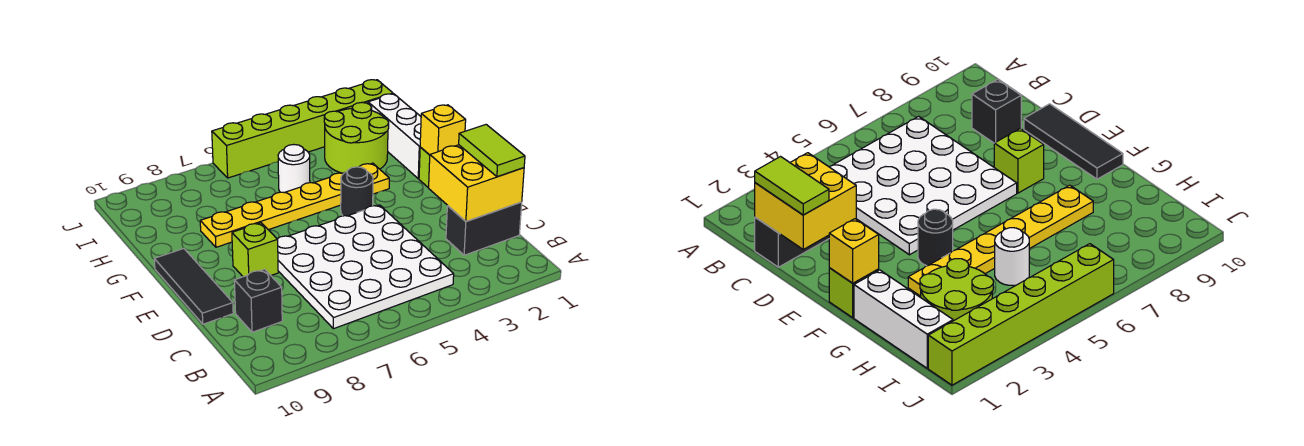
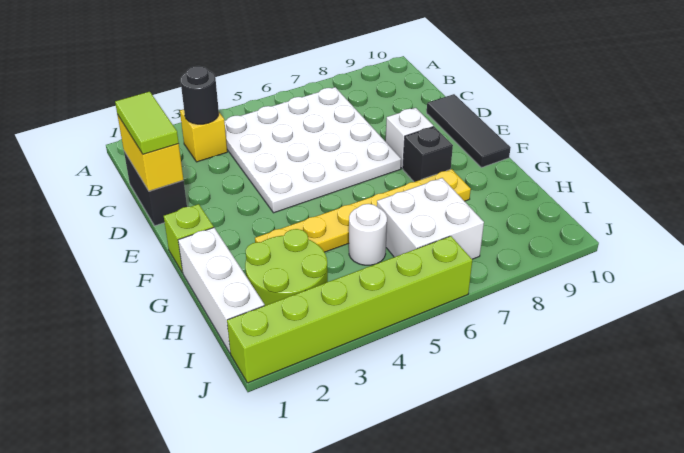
black 1x2 brick [446,202,522,255] -> black 1x2 brick turned to [124,151,187,226]
yellow 2x2 brick [429,145,524,222] -> yellow 1x2 brick [118,116,184,191]
black 1x1 brick [234,269,282,332] -> black 1x1 brick moved to [403,127,453,182]
lime 1x1 brick [232,223,278,277] -> white 1x1 brick [385,108,433,169]
yellow 1x1 brick [420,105,466,155] -> yellow 1x1 brick moved to [180,109,227,162]
black 1x1 round brick [341,167,373,216] -> black 1x1 round brick moved to [180,66,219,124]
none -> white 2x2 brick [377,178,484,259]

